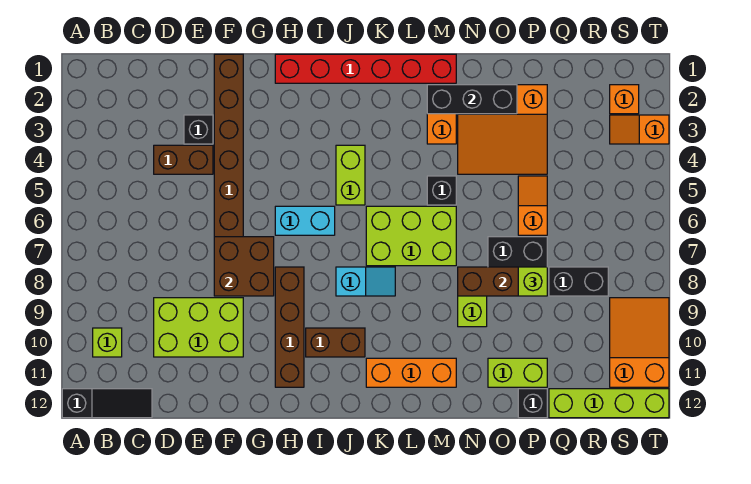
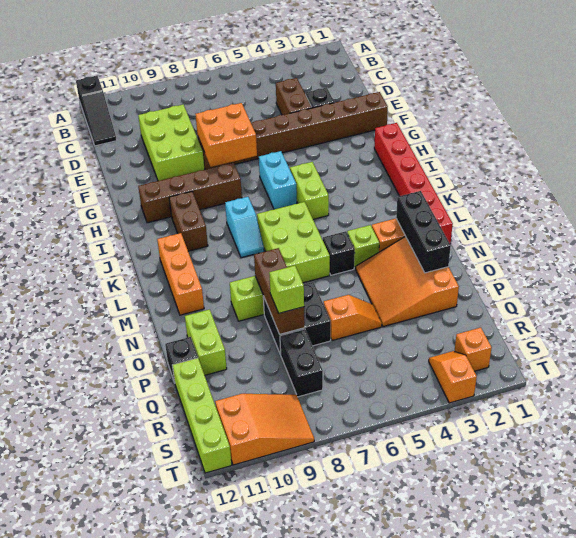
lime 1x1 brick [93,328,122,357] -> lime 1x1 brick moved to [347,225,379,269]
brown 2x2 brick [214,237,274,296] -> orange 2x2 brick [195,103,257,167]
lime 1x2 brick [336,145,365,205] -> lime 1x2 brick turned to [290,162,329,219]

